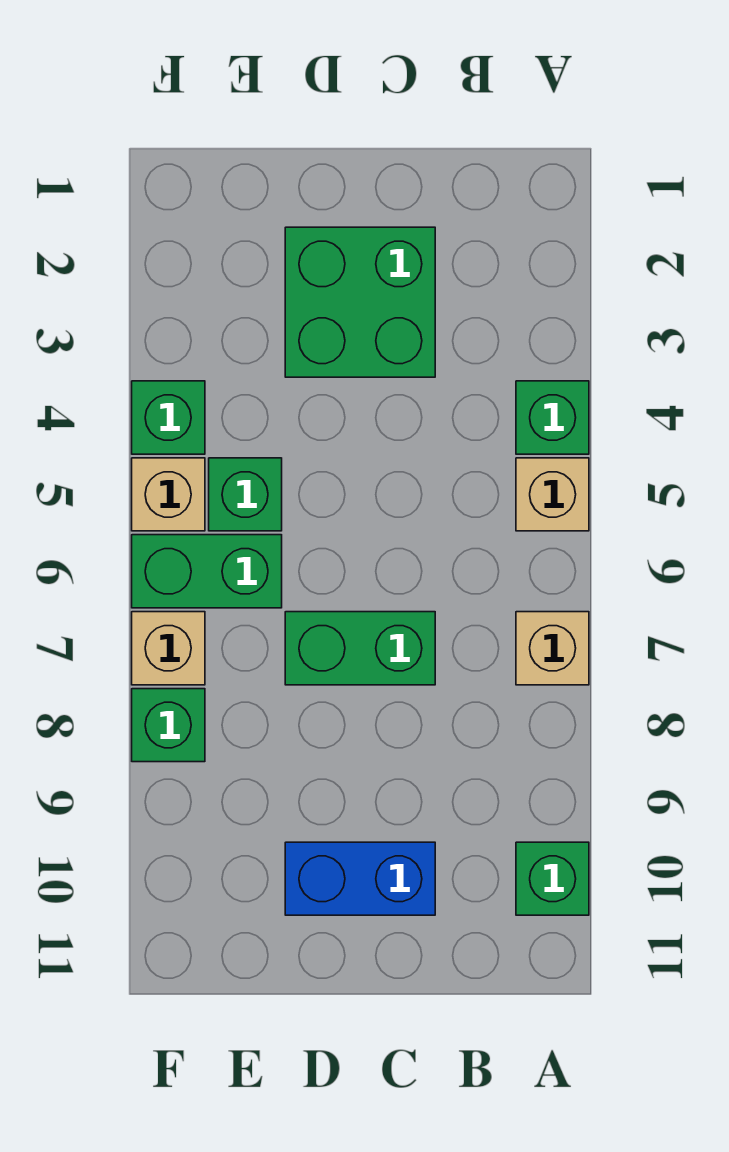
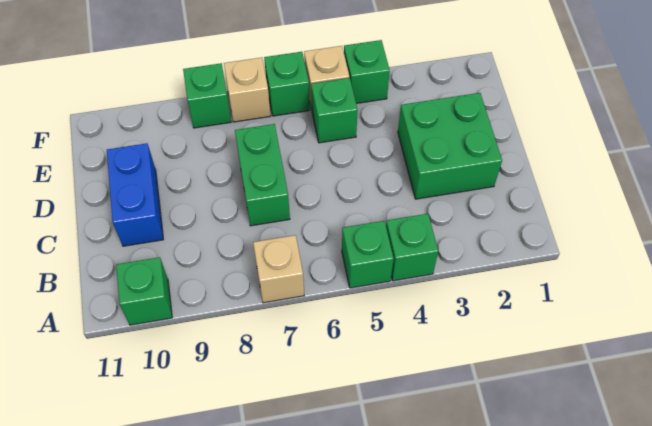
tan 1x1 brick [516,458,589,531] -> green 1x1 brick [342,221,394,288]
green 1x2 brick [132,535,282,608] -> green 1x1 brick [264,52,310,116]

